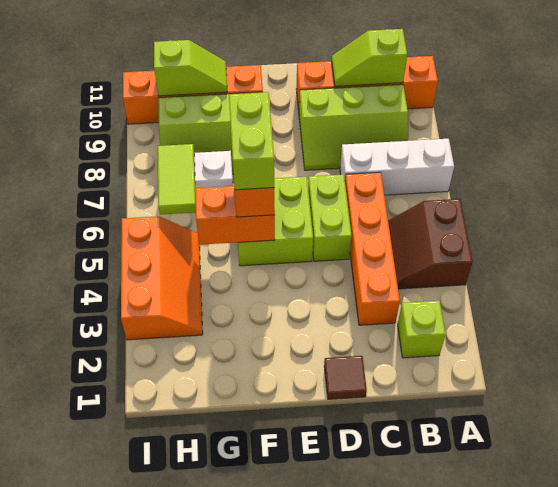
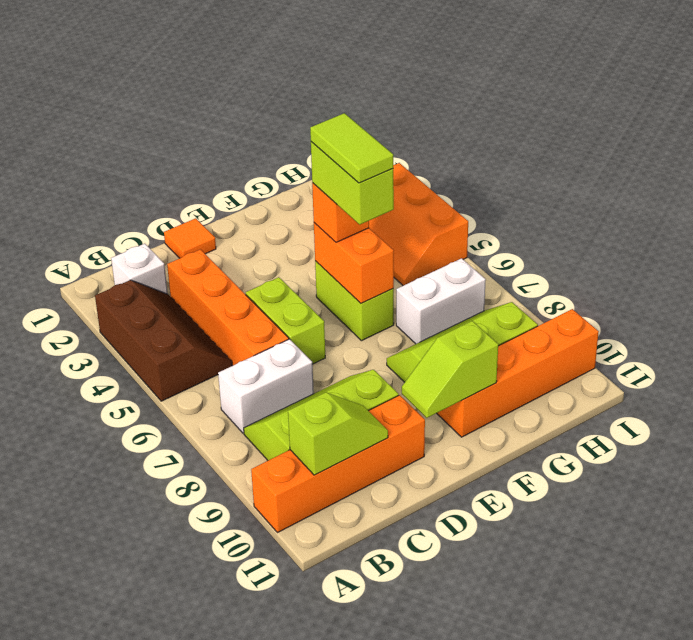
brown 2x2 slope [388,199,472,289] -> brown 2x3 slope [95,280,232,401]
white 1x3 brick [340,139,454,195] -> white 1x2 brick [218,339,314,433]
lime 1x1 brick [398,301,446,358] -> white 1x1 brick [111,244,168,294]
brown 1x1 tile [324,356,367,399] -> orange 1x1 tile [164,218,216,258]
lime 2x2 brick [238,177,313,266] -> lime 1x2 brick [315,261,394,341]
orange 1x2 brick [195,186,275,245] -> orange 1x2 brick turned to [314,223,394,303]
lime 1x2 slope [154,40,227,96] -> lime 1x2 slope moved to [402,321,498,418]
lime 1x2 tile [158,144,196,214] -> lime 1x2 tile moved to [310,113,393,183]

